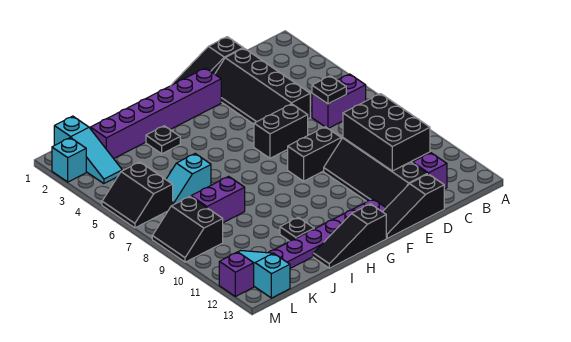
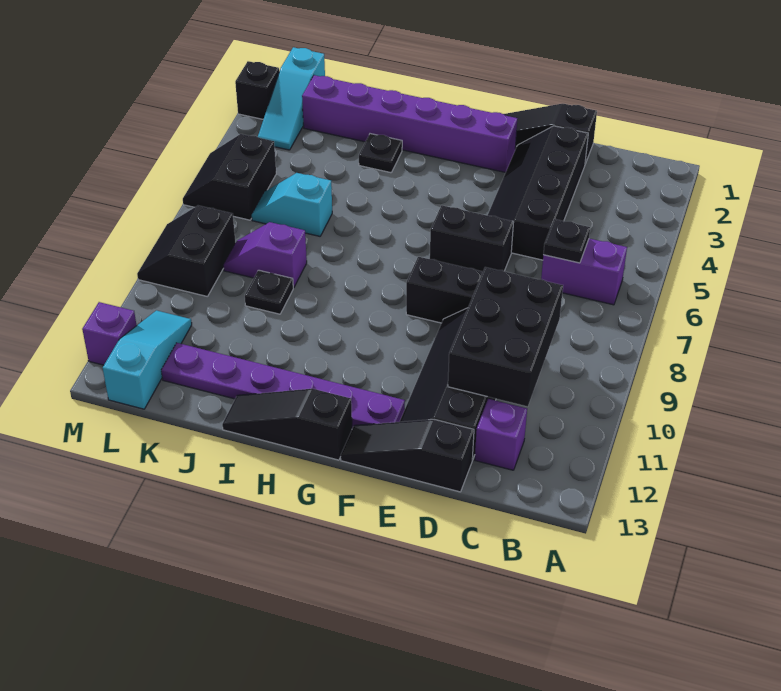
black 1x1 plate [280,217,314,241] -> black 1x1 plate moved to [245,270,293,314]
purple 1x2 brick [191,176,245,223] -> purple 1x2 slope [223,222,307,288]
cyan 1x1 brick [52,138,86,182] -> black 1x1 brick [235,61,279,119]

